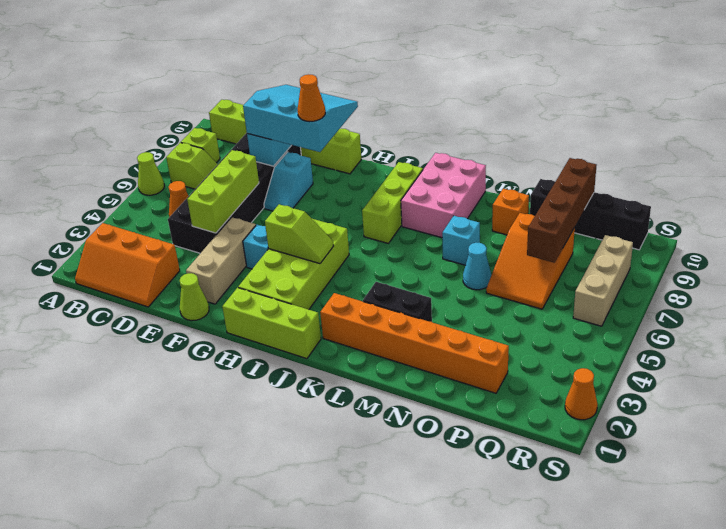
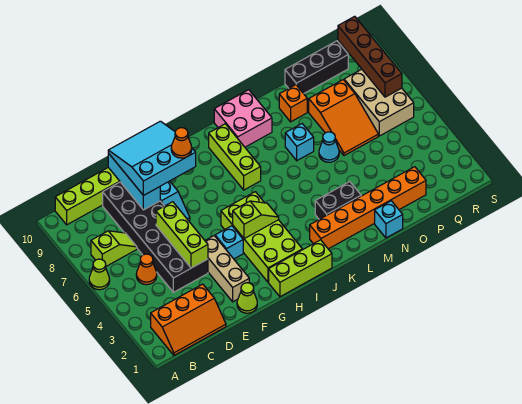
lime 1x1 brick [181,128,220,163] -> none
pink 2x3 brick [401,153,486,238] -> pink 2x2 brick [214,90,272,147]
none -> cyan 1x1 brick [375,201,403,238]
black 1x4 brick [530,179,651,250] -> black 1x3 brick [285,41,348,94]
brown 1x4 brick [527,158,597,263] -> brown 1x4 brick moved to [338,16,402,97]
tan 1x3 brick [573,235,633,326] -> tan 2x3 brick [344,69,414,136]
orange 1x1 cone [565,368,598,420] -> none

